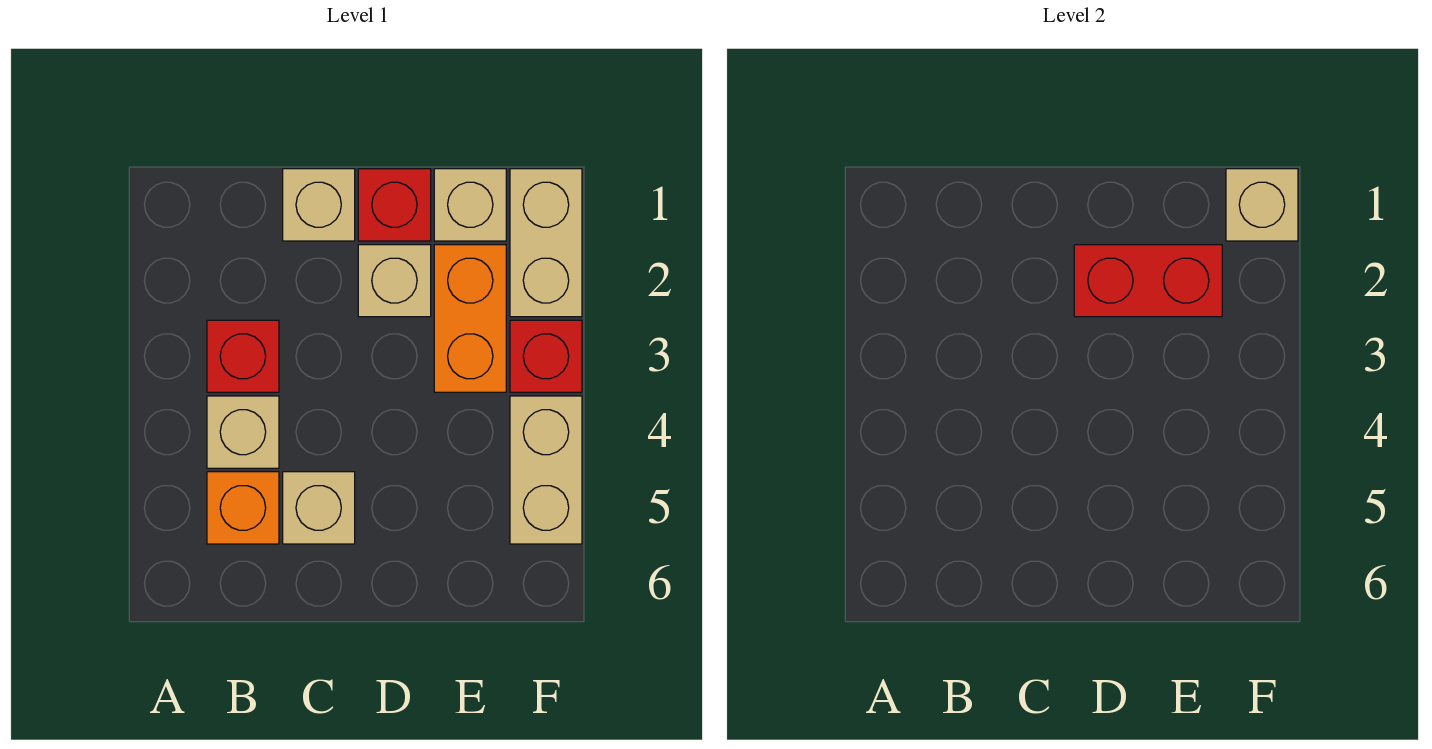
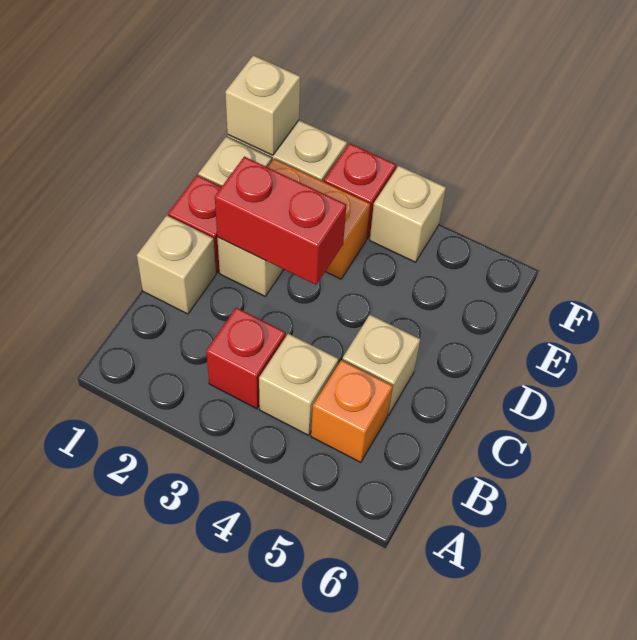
red 1x2 brick [1074,245,1222,317] -> red 1x2 brick turned to [215,157,346,285]
tan 1x2 brick [510,396,582,544] -> tan 1x1 brick [370,166,446,262]

